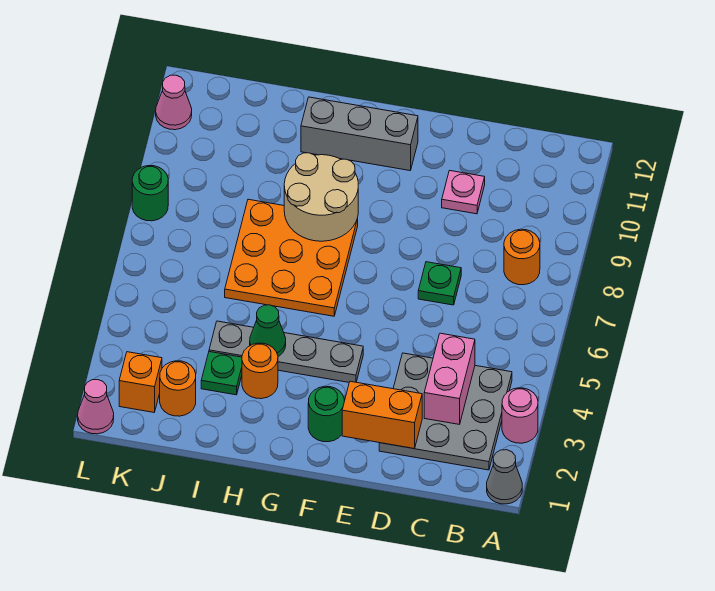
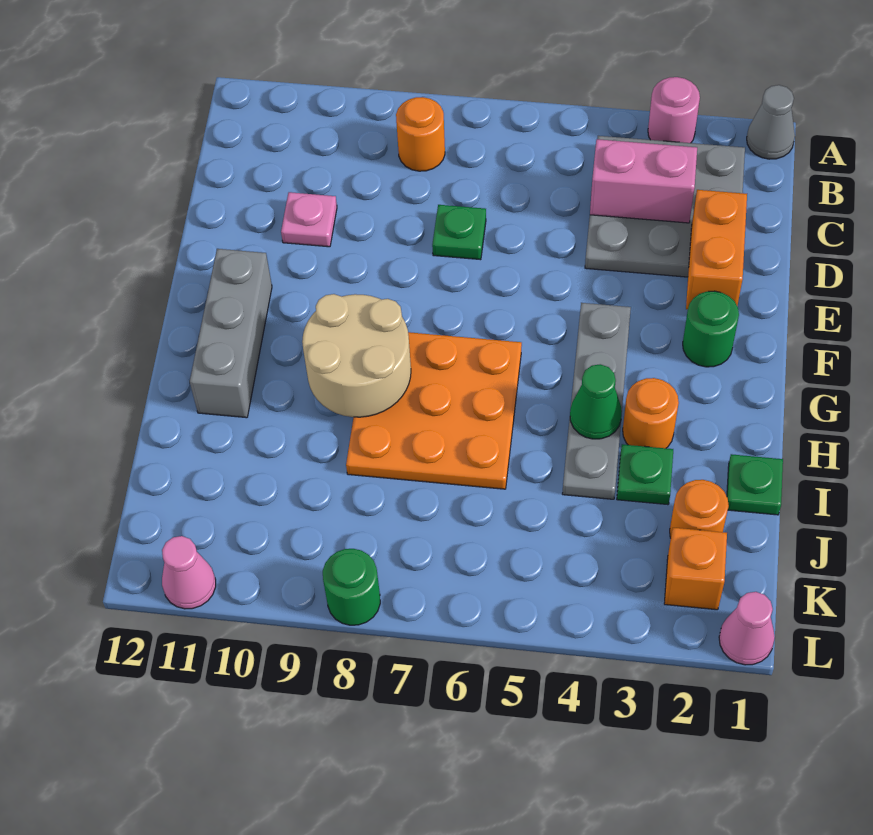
none -> green 1x1 plate [727,454,783,515]

